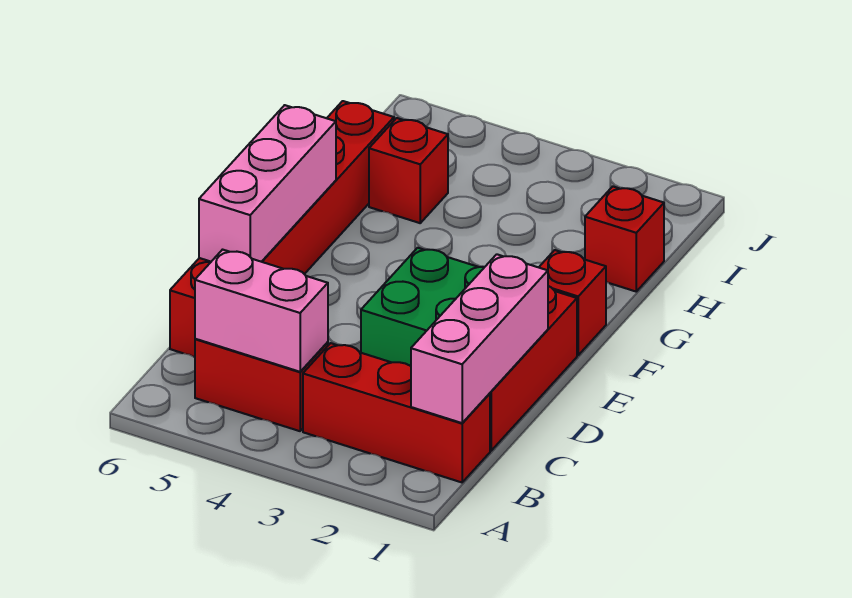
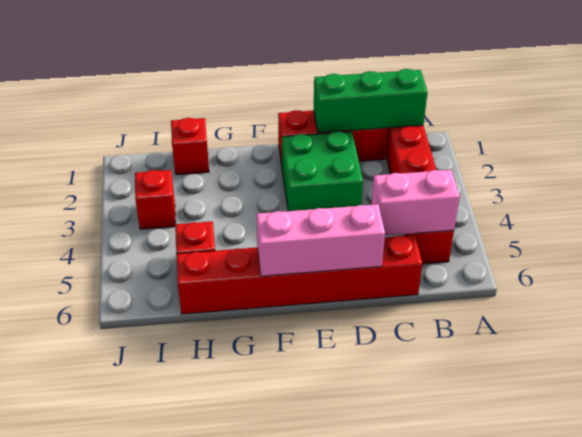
pink 1x3 brick [411,254,548,423] -> green 1x3 brick [314,69,427,133]
pink 1x2 brick [195,250,328,372] -> pink 1x2 brick turned to [372,170,460,236]
red 1x1 brick [539,250,606,355] -> red 1x1 brick moved to [135,170,176,229]

